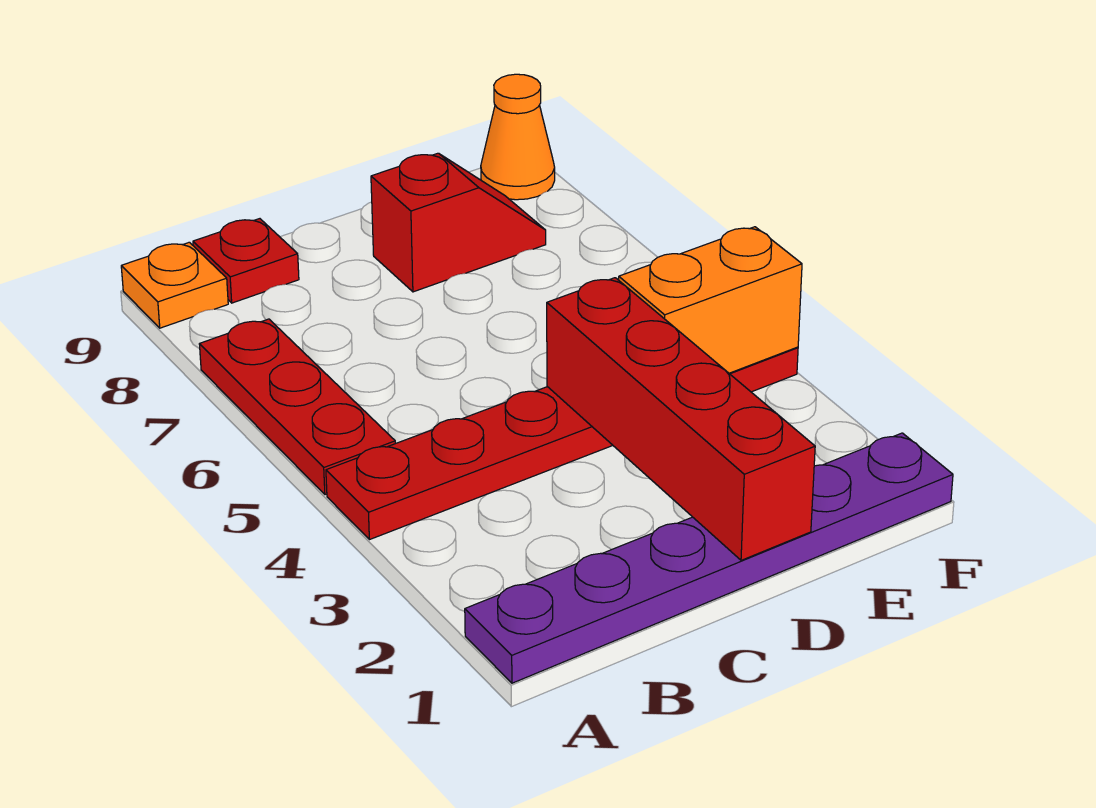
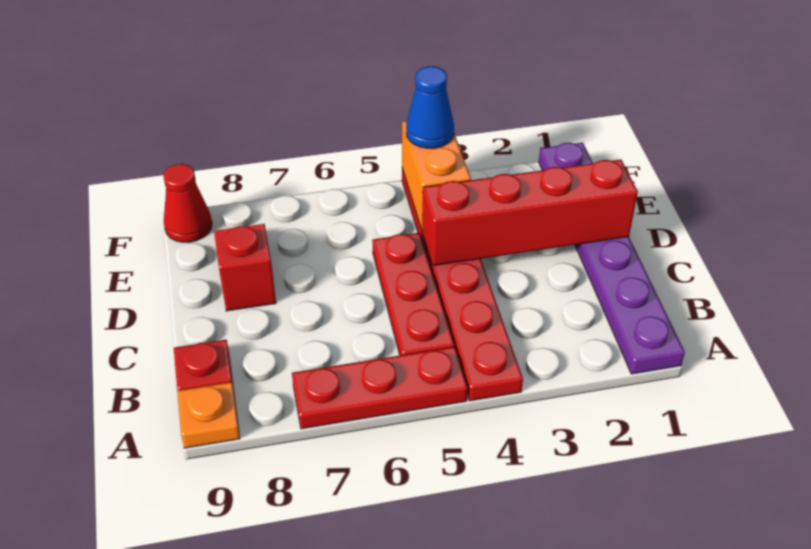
none -> red 1x3 plate [372,233,454,355]
none -> blue 1x1 cone [406,66,454,148]
orange 1x1 cone [481,74,555,200] -> red 1x1 cone [163,164,212,242]

